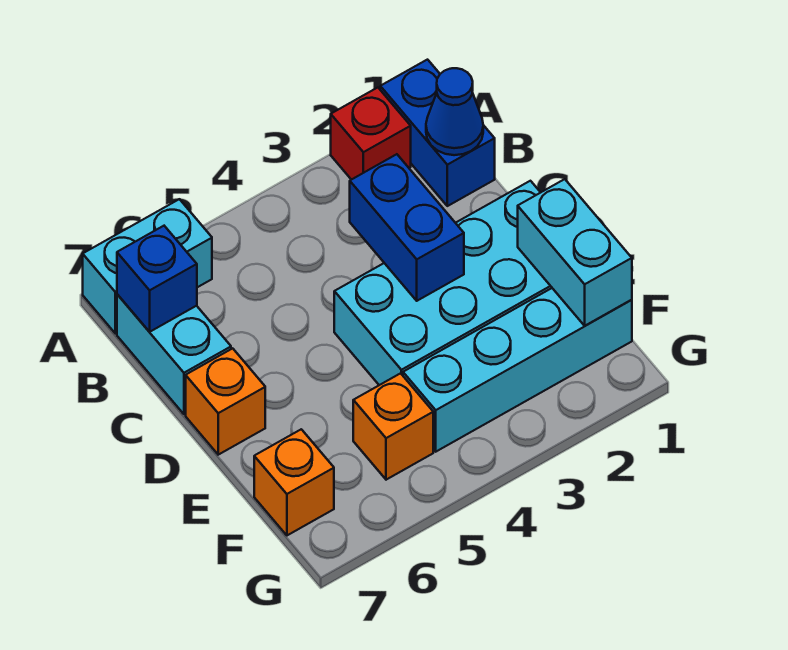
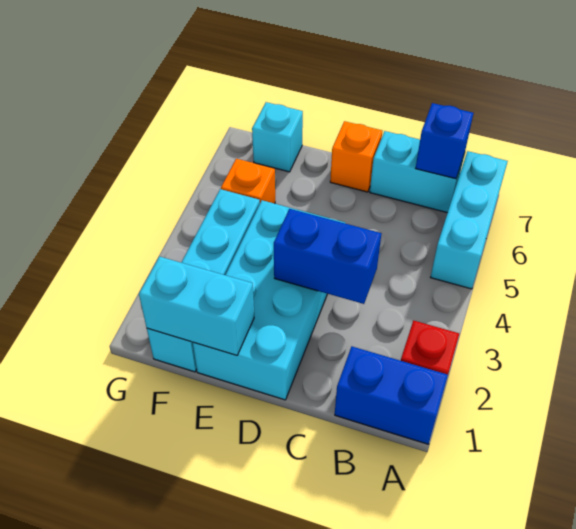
cyan 1x2 brick [83,199,212,333] -> cyan 1x3 brick [431,151,508,289]
blue 1x1 cone [426,68,483,155] -> none
orange 1x1 brick [254,429,334,535] -> cyan 1x1 brick [252,102,303,172]

